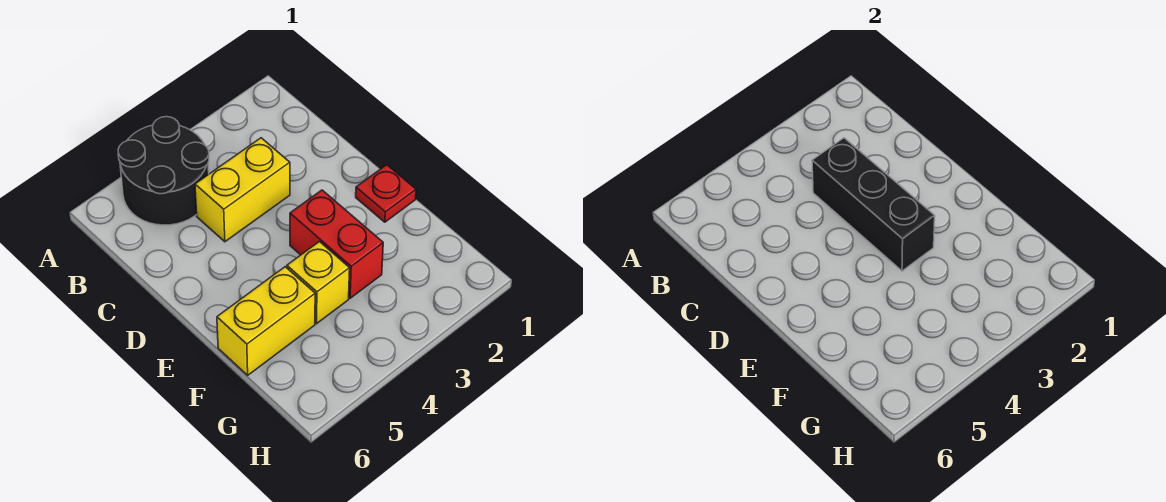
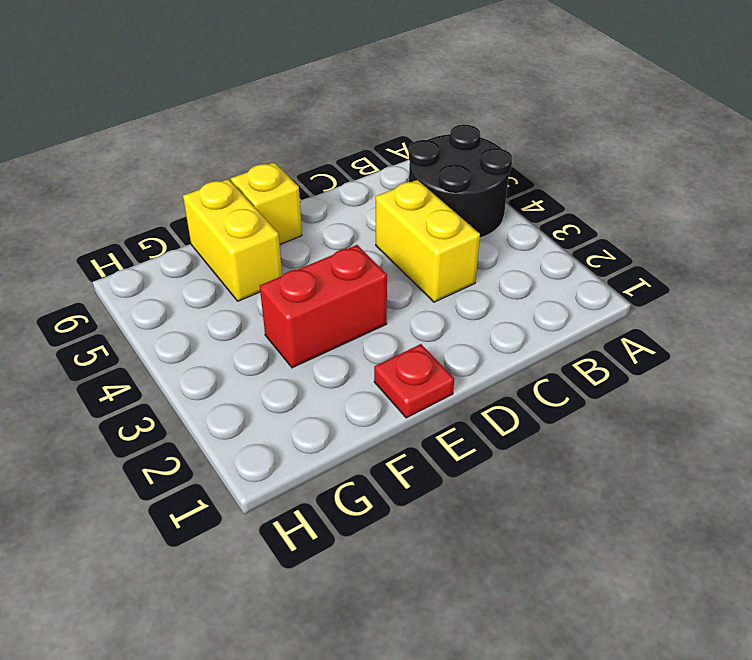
black 1x3 brick [812,138,935,271] -> none
yellow 1x1 brick [287,242,350,324] -> yellow 1x1 brick moved to [231,163,302,244]

